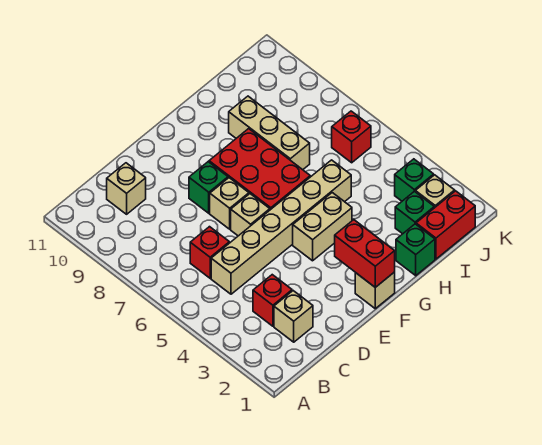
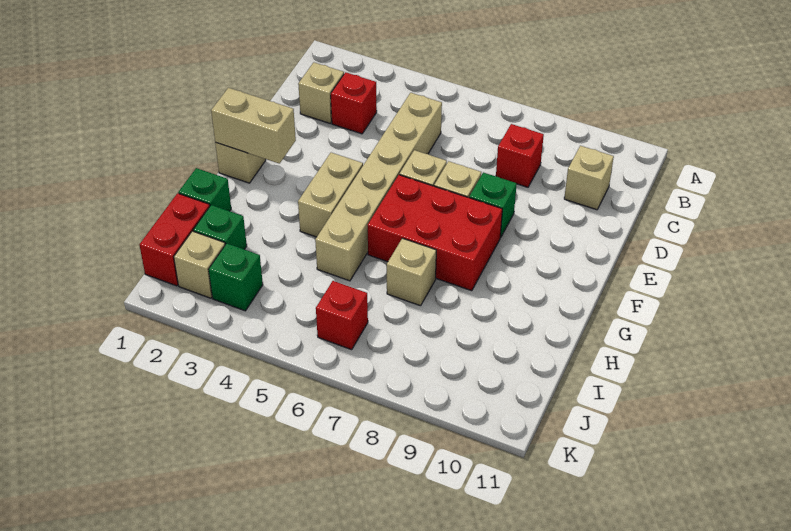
red 1x1 brick [190,227,229,278] -> red 1x1 brick moved to [496,124,544,187]
red 1x2 brick [335,220,395,287] -> tan 1x2 brick [211,88,296,164]
tan 1x3 brick [229,96,310,170] -> tan 1x1 brick [387,238,436,306]

